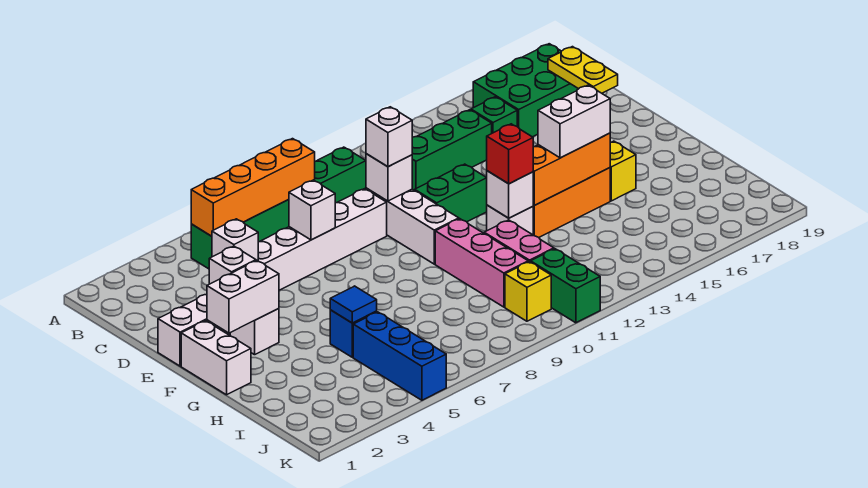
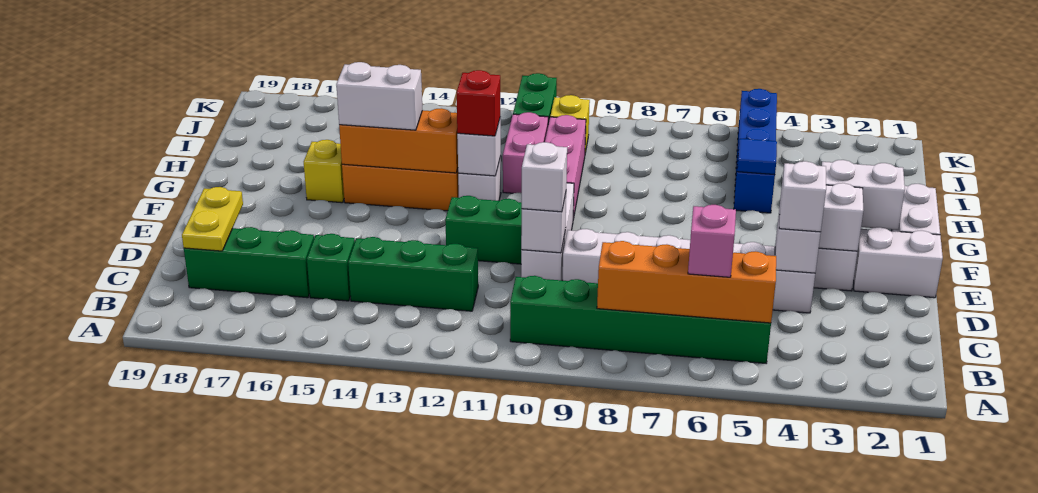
none -> pink 1x1 brick [688,205,736,277]
green 2x3 brick [473,44,578,137] -> green 1x3 brick [184,227,314,298]
white 1x1 brick [289,180,335,240] -> white 1x1 brick moved to [779,161,826,232]

